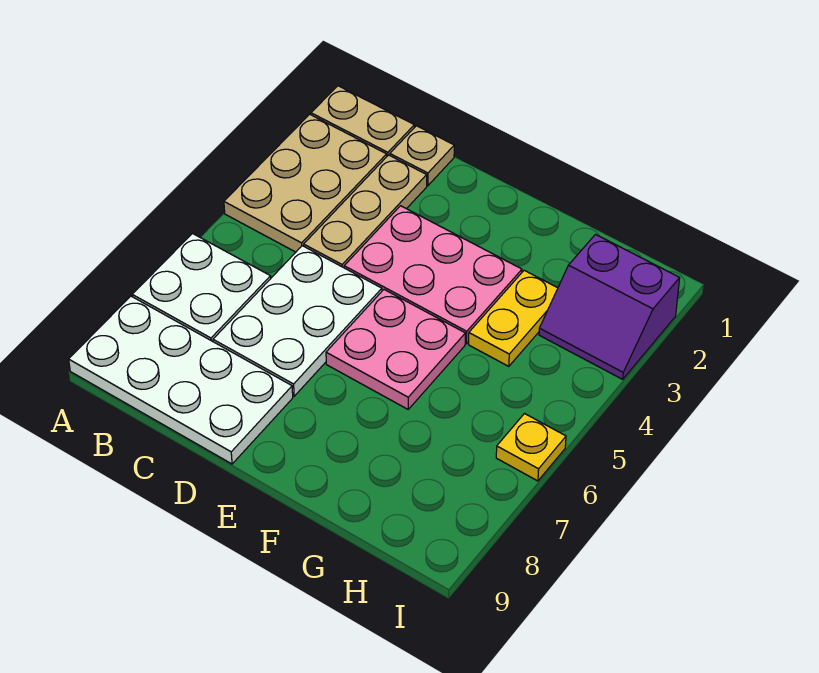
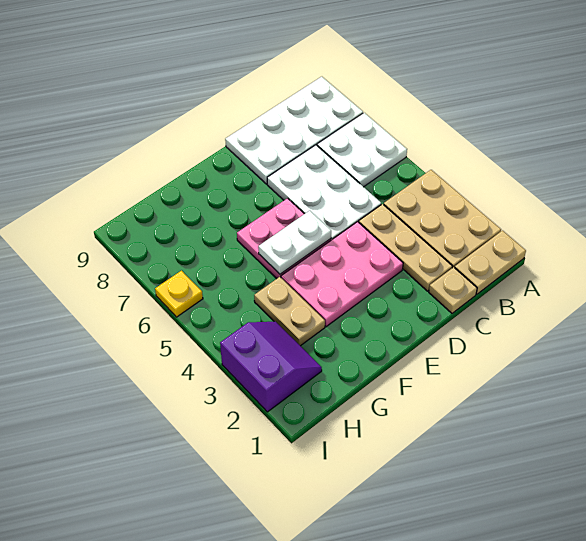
none -> white 1x2 plate [258,211,331,274]
yellow 1x2 plate [469,270,558,366] -> tan 1x2 plate [254,277,325,346]
purple 2x2 slope [539,235,680,379] -> purple 2x2 slope turned to [220,322,322,412]

